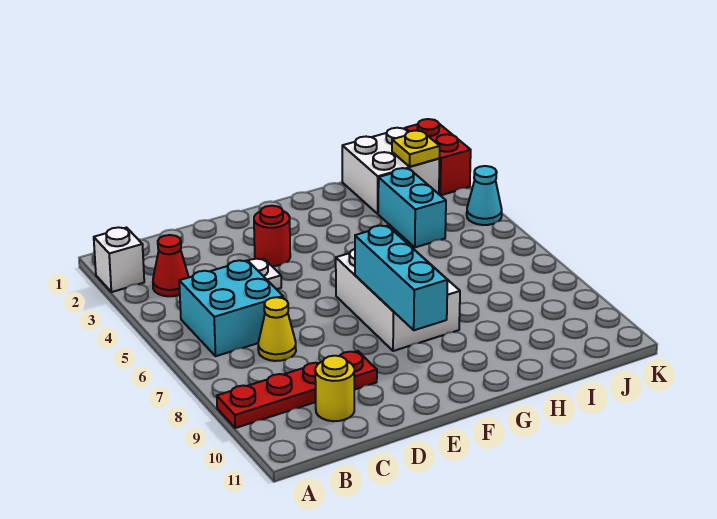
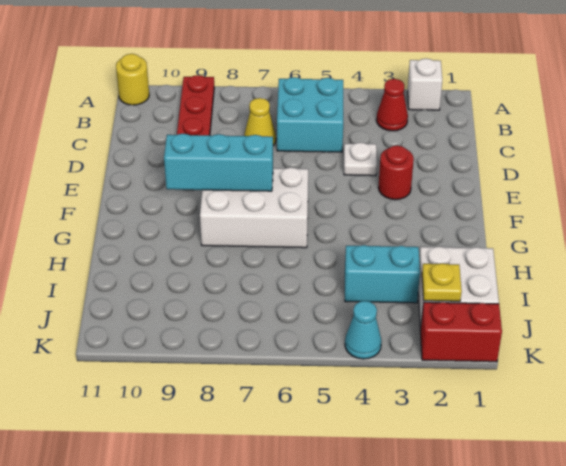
yellow 1x1 round brick [315,356,354,421] -> yellow 1x1 round brick moved to [116,54,149,105]

